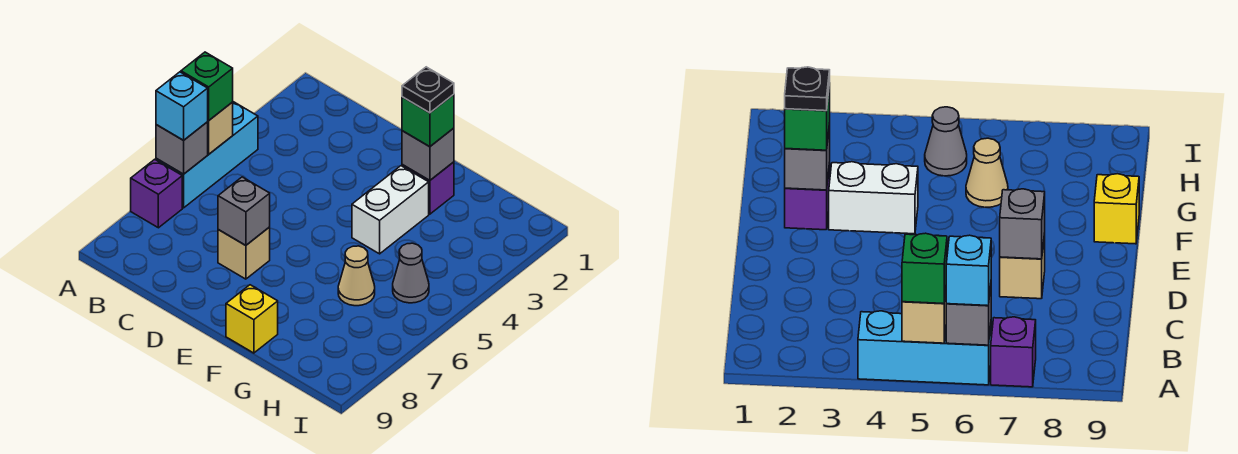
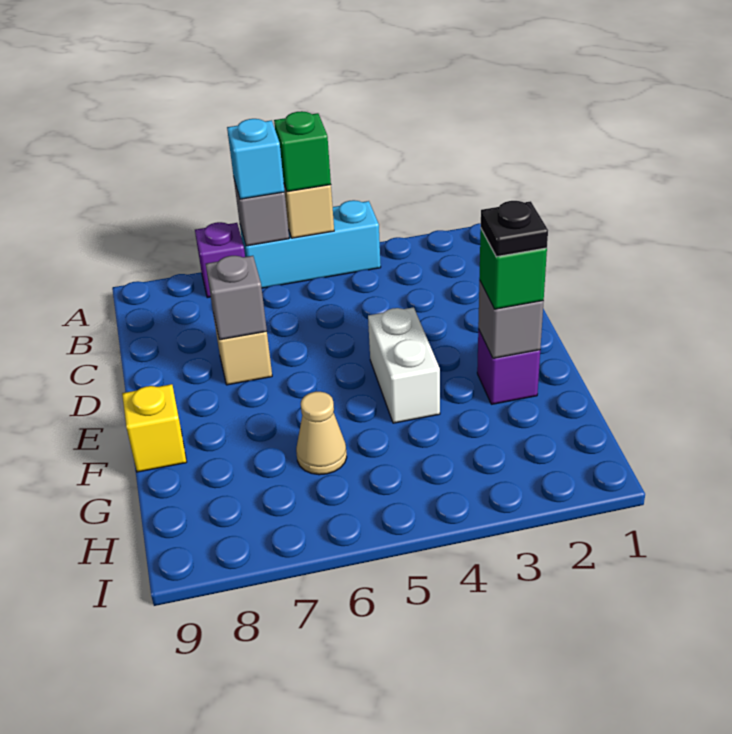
white 1x2 brick [352,166,429,254] -> white 1x2 brick turned to [368,307,440,423]
grey 1x1 cone [393,243,429,303] -> none

